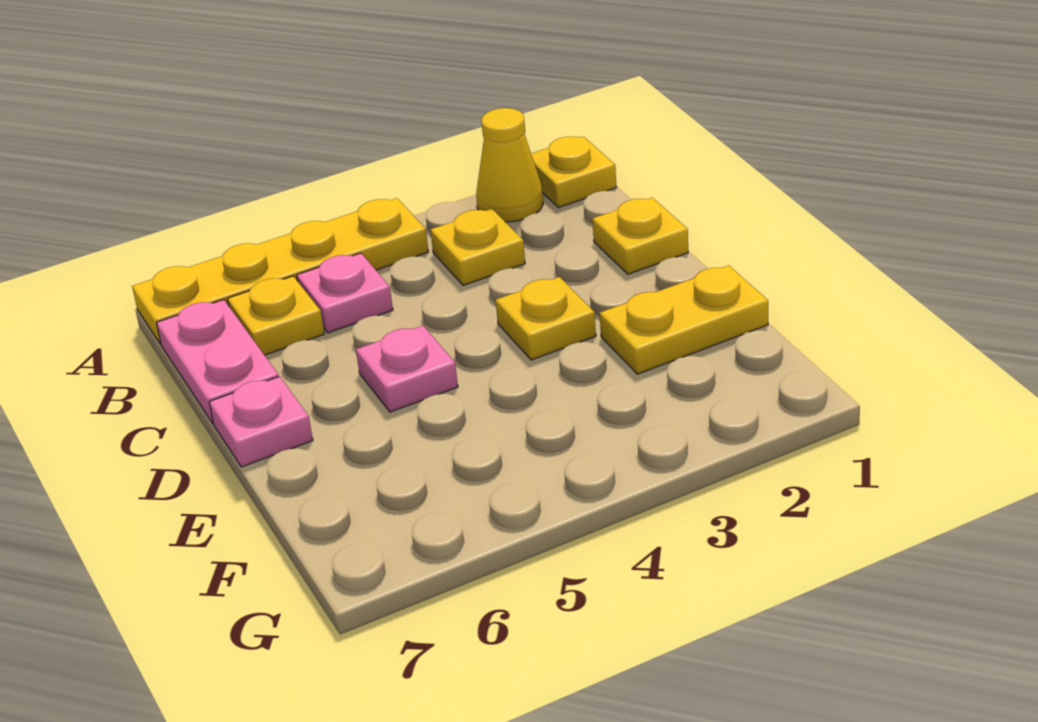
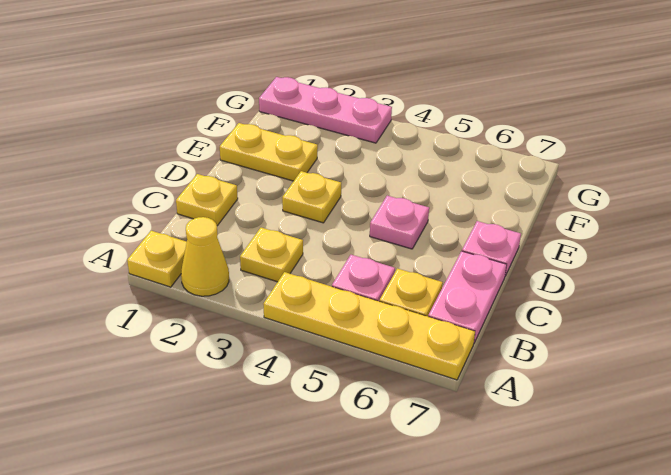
none -> pink 1x3 plate [259,77,392,143]

